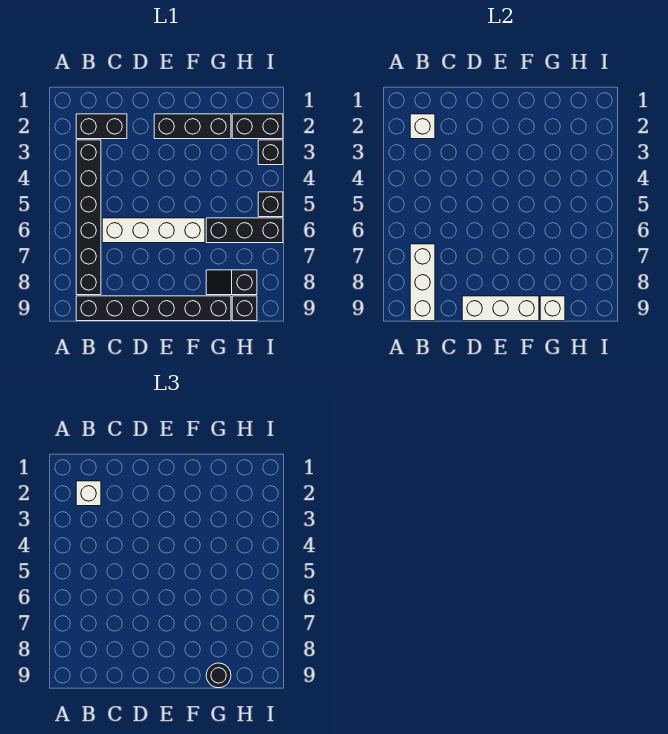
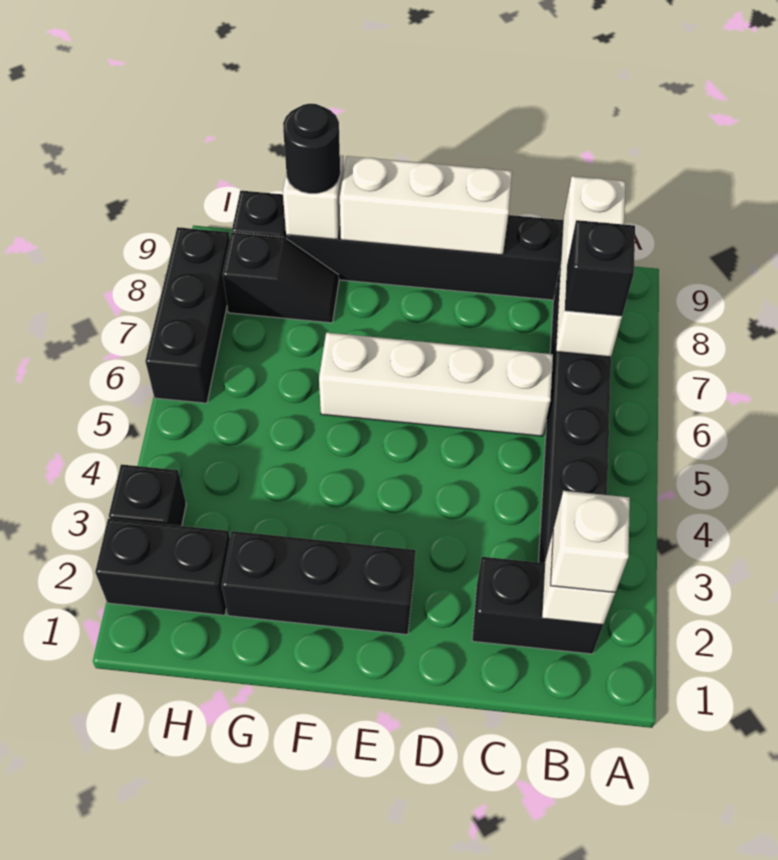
black 1x3 brick [206,218,283,243] -> black 1x3 brick turned to [145,227,230,403]
black 1x1 brick [258,192,283,217] -> black 1x1 brick moved to [565,220,635,316]

